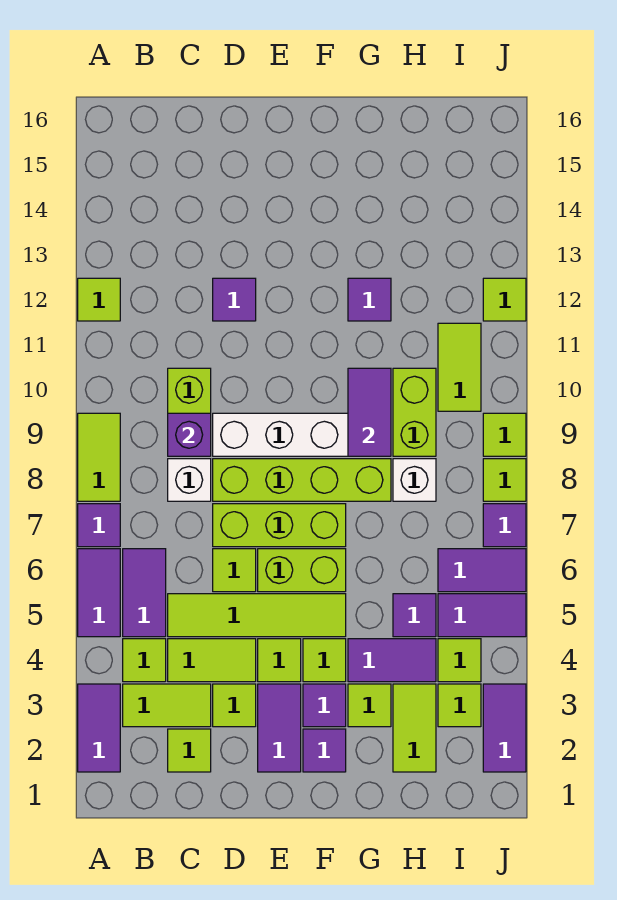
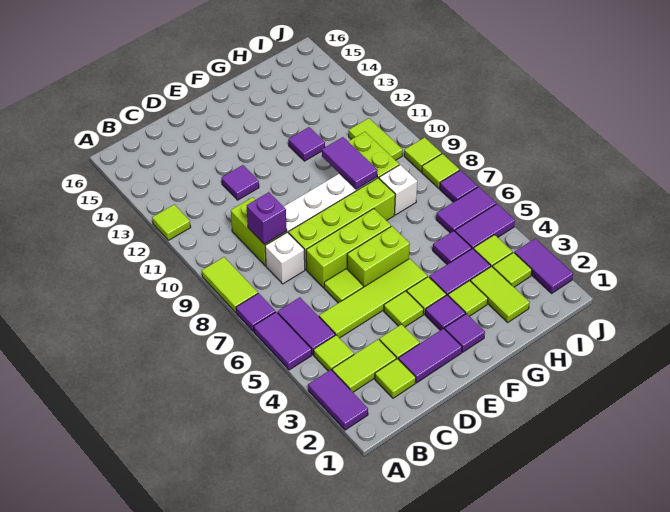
lime 1x2 tile [168,639,256,682] -> none
purple 1x2 tile [258,684,301,772] -> purple 1x2 tile turned to [398,328,462,383]
lime 1x1 tile [483,278,526,321] -> none

